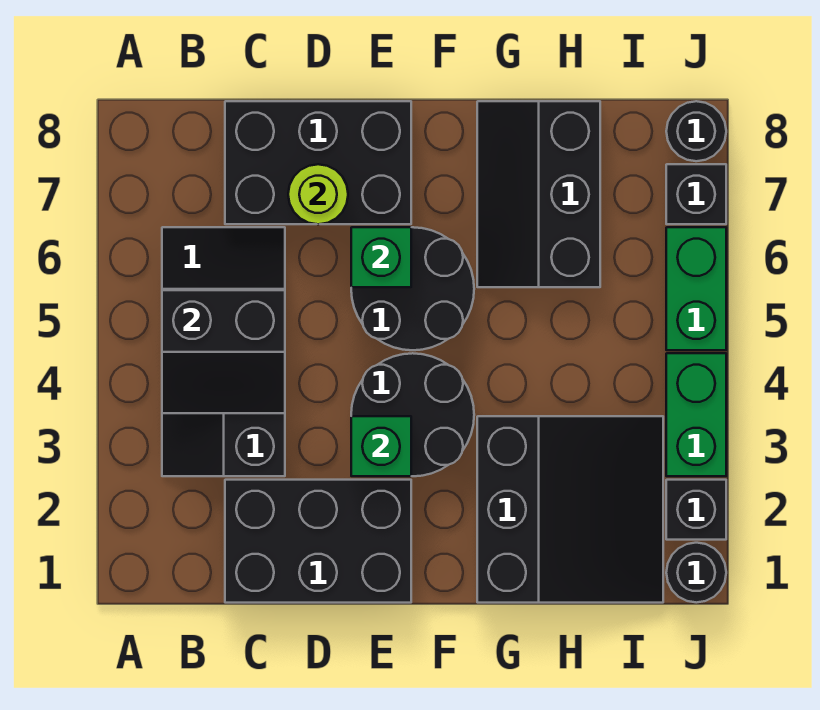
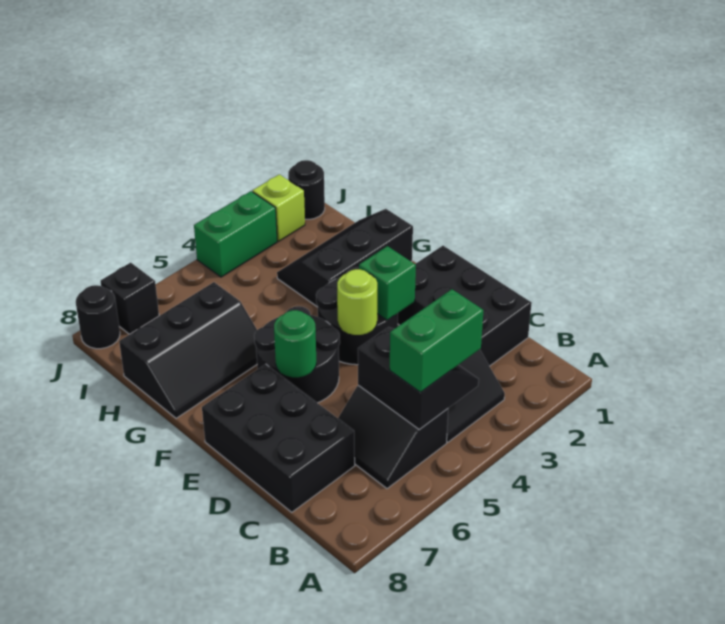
lime 1x1 round brick [288,164,348,224] -> lime 1x1 round brick moved to [337,269,377,335]
green 1x1 brick [351,227,411,287] -> green 1x1 round brick [274,310,316,377]
black 3x3 slope [477,416,663,603] -> black 2x3 slope [277,209,413,307]
black 1x1 brick [666,480,726,540] -> lime 1x1 brick [252,174,305,241]
green 1x2 brick [666,227,726,350] -> green 1x2 brick moved to [390,289,484,392]

